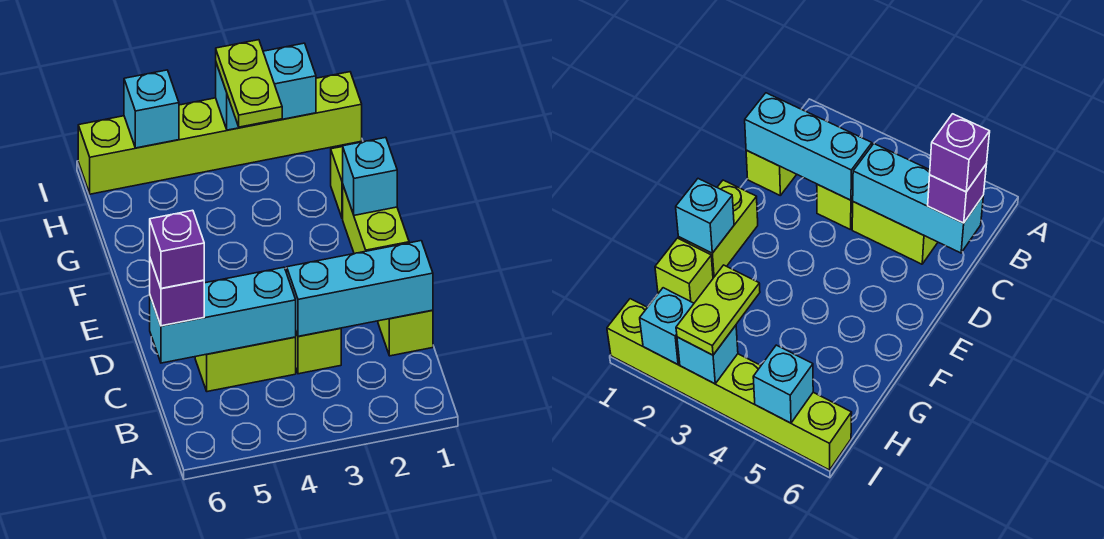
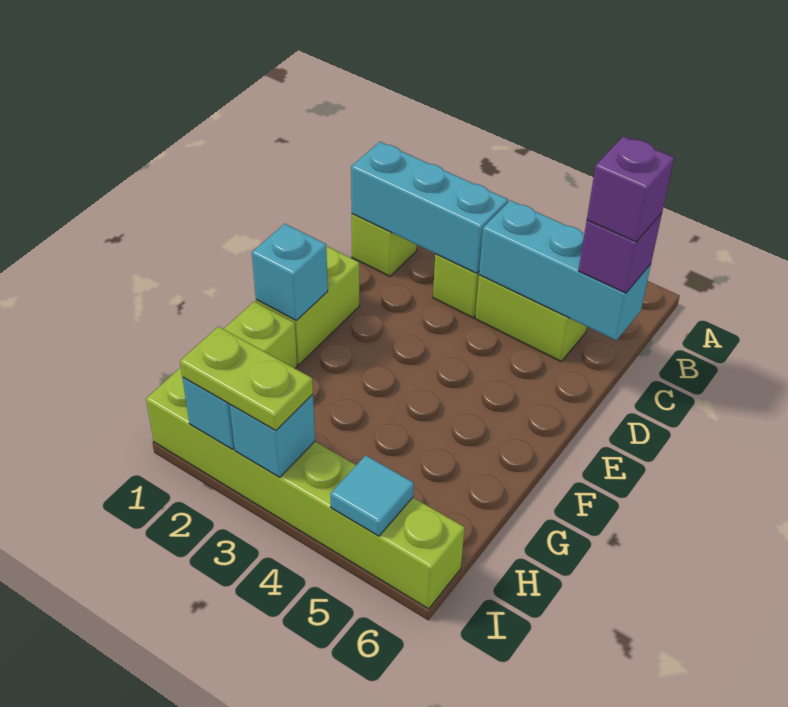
lime 1x2 plate [216,40,282,127] -> lime 1x2 plate turned to [180,326,313,431]
cyan 1x1 brick [124,70,179,148] -> cyan 1x1 tile [330,455,414,536]

